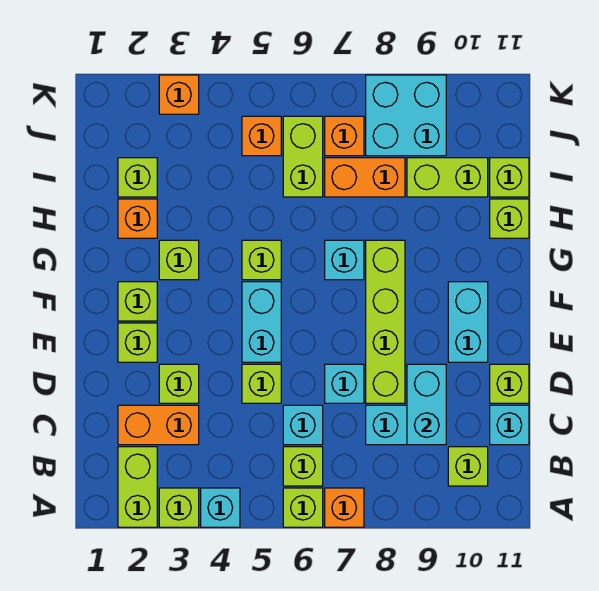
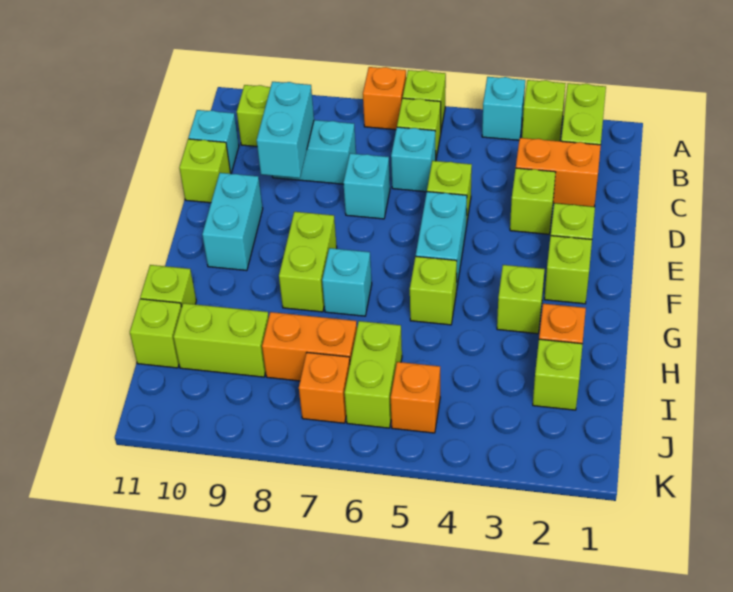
lime 1x4 brick [366,240,405,403] -> lime 1x2 brick [279,212,337,312]
cyan 2x2 brick [366,75,446,156] -> none
orange 1x1 brick [159,75,199,114] -> none

